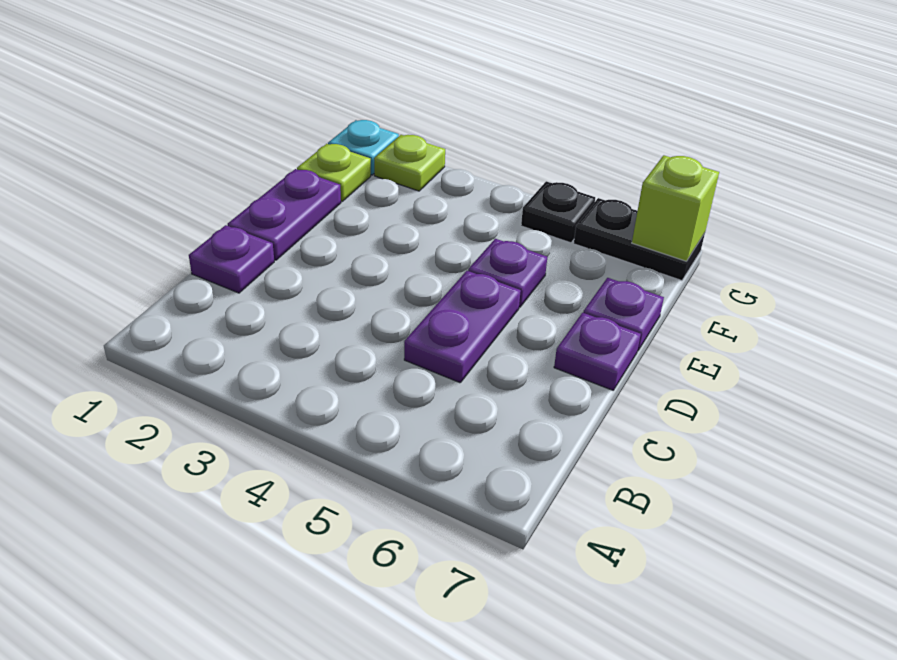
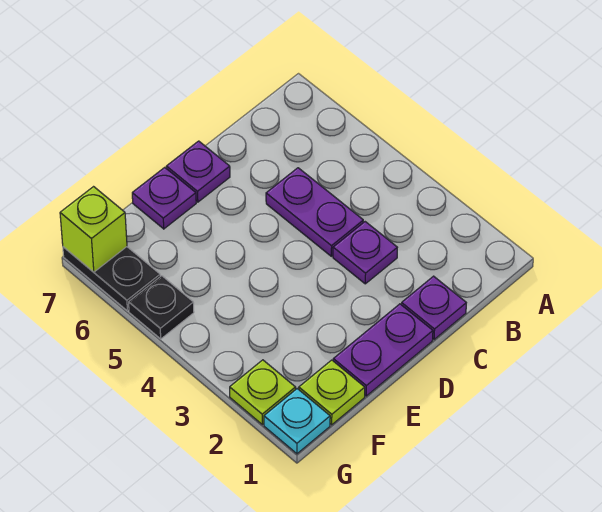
purple 1x2 plate [404,271,521,383] -> purple 1x2 plate turned to [266,168,363,256]
purple 1x1 plate [468,239,547,307] -> purple 1x1 plate moved to [333,222,397,284]

